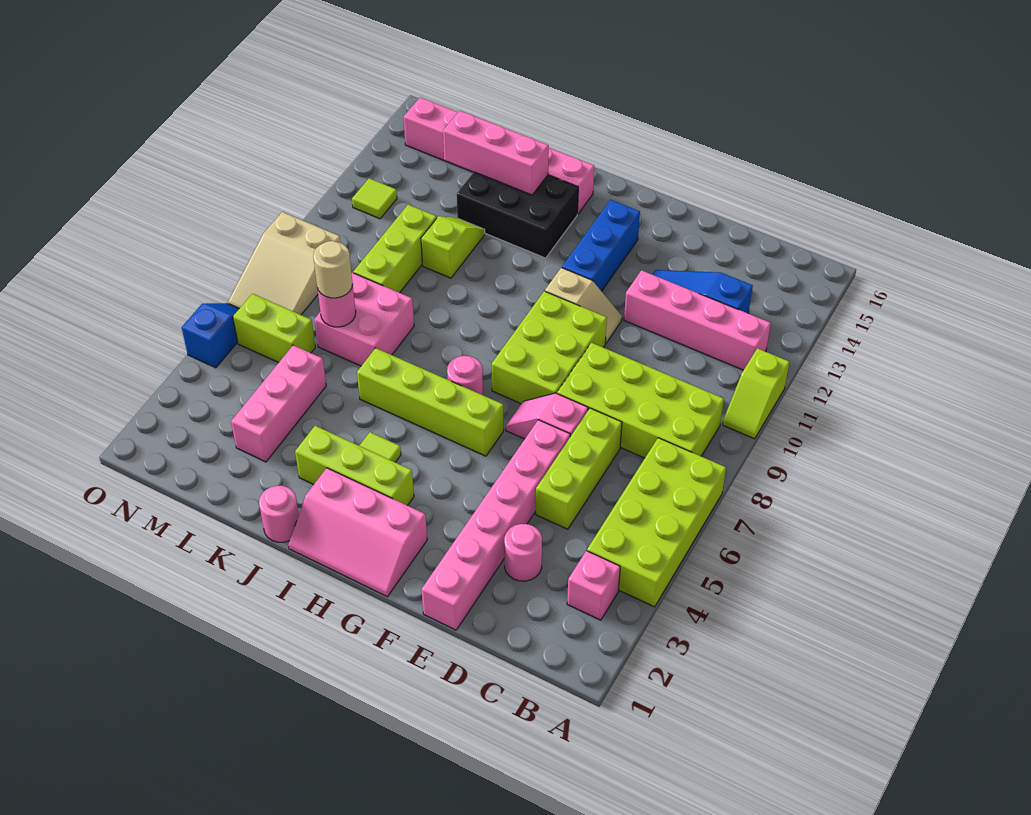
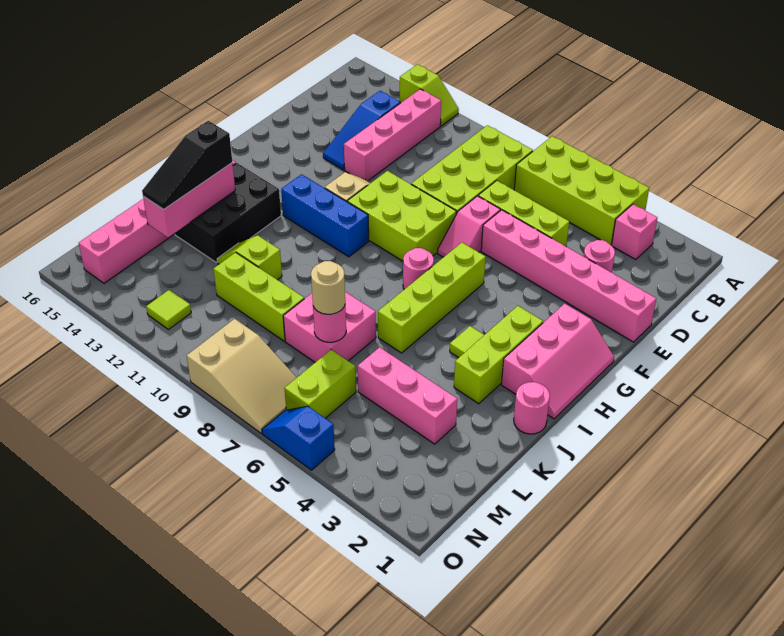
lime 1x2 slope [723,348,789,439] -> lime 1x2 slope moved to [400,64,459,126]
blue 1x3 brick [562,200,640,291] -> blue 1x3 brick moved to [281,174,369,257]
none -> black 1x3 slope [142,121,232,209]

